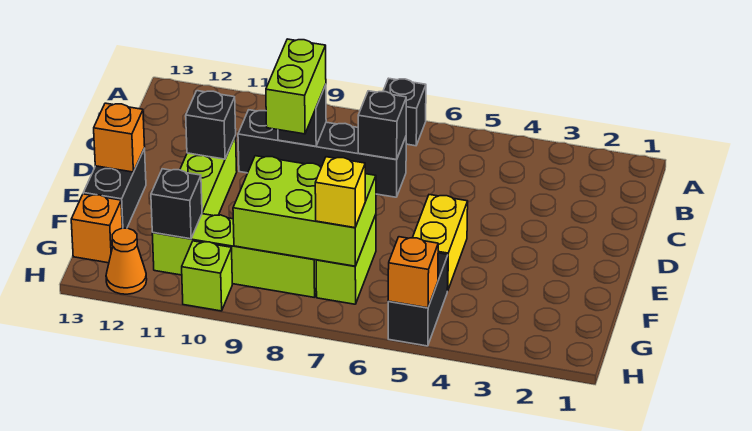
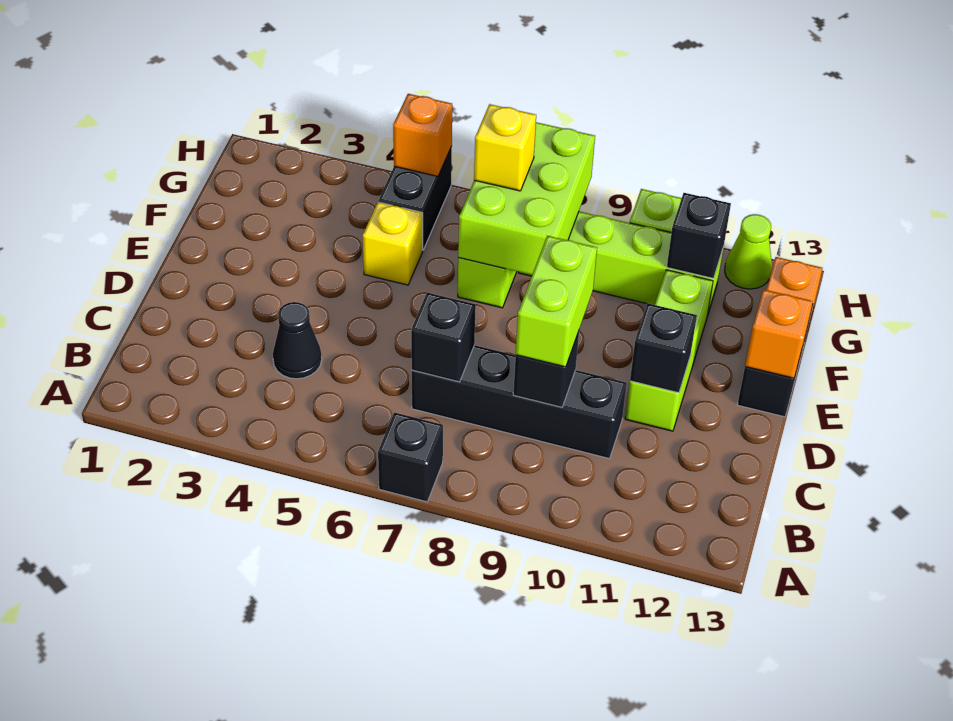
none -> black 1x1 cone [273,302,322,379]
yellow 1x2 brick [413,195,468,291] -> yellow 1x1 brick [363,202,423,285]
lime 2x3 brick [233,156,376,266] -> lime 2x3 brick turned to [458,122,595,275]
orange 1x1 cone [106,228,147,294] -> lime 1x1 cone [725,214,772,289]

